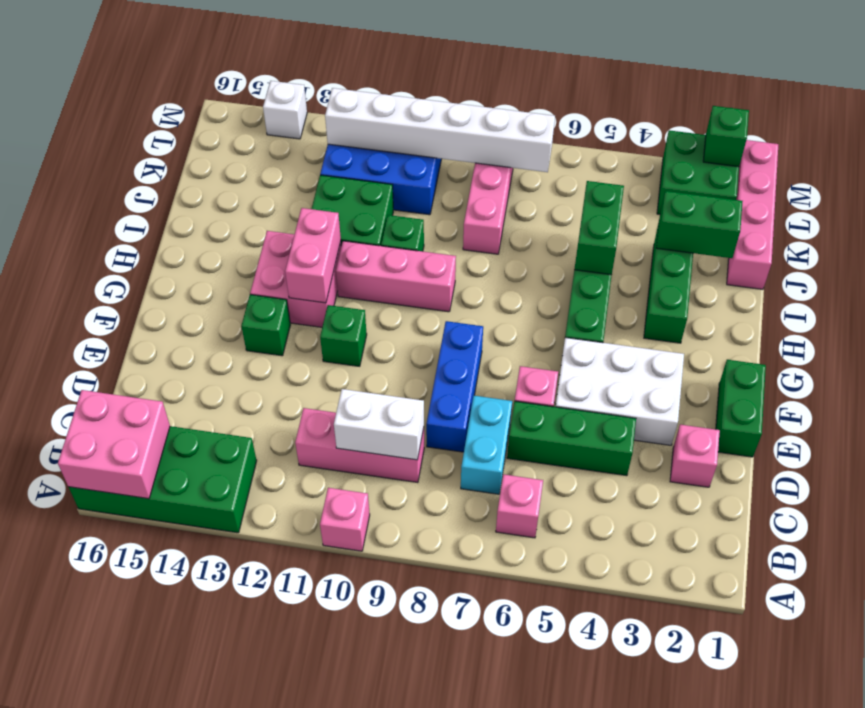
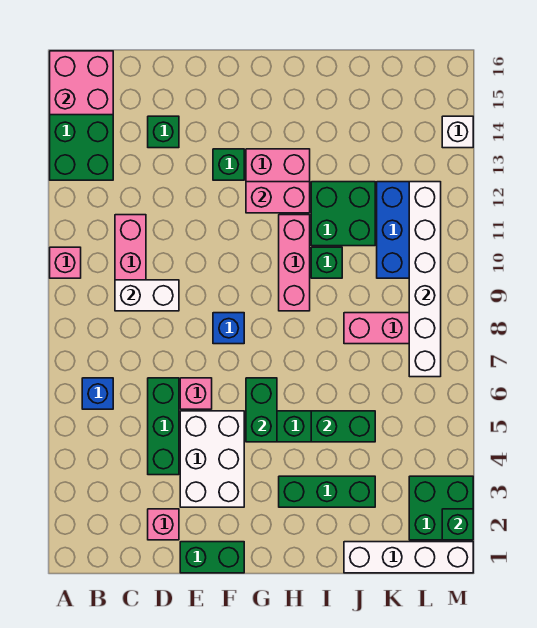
pink 1x1 brick [496,474,543,538] -> blue 1x1 brick [82,378,113,409]
cyan 1x2 brick [461,396,512,494] -> none
white 1x2 brick [334,389,424,460] -> white 1x2 brick turned to [115,280,179,311]
blue 1x3 brick [426,321,483,452] -> blue 1x1 brick [213,313,244,344]
green 1x1 brick [320,305,367,366] -> green 1x1 brick moved to [148,116,179,148]
pink 1x4 brick [727,140,778,289] -> white 1x4 brick [344,542,473,573]
green 1x2 brick [656,191,743,258] -> green 1x2 brick moved to [246,378,277,442]

